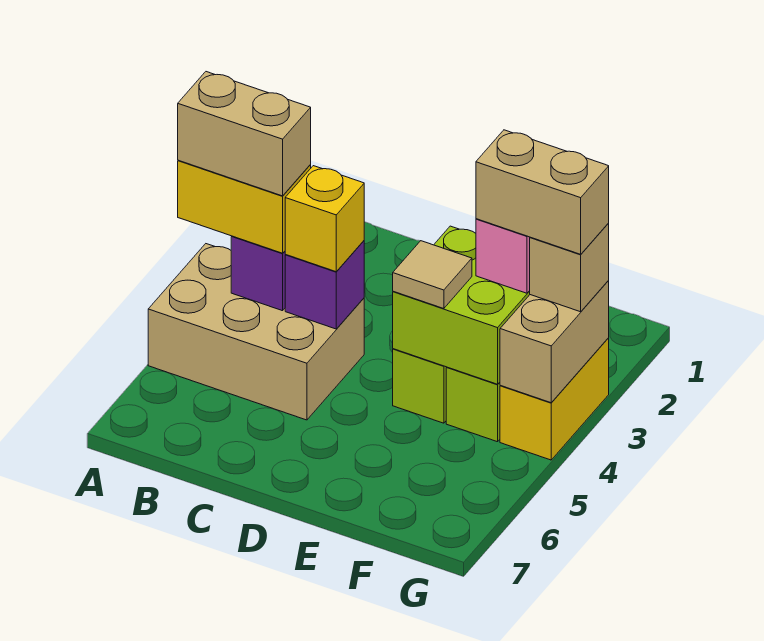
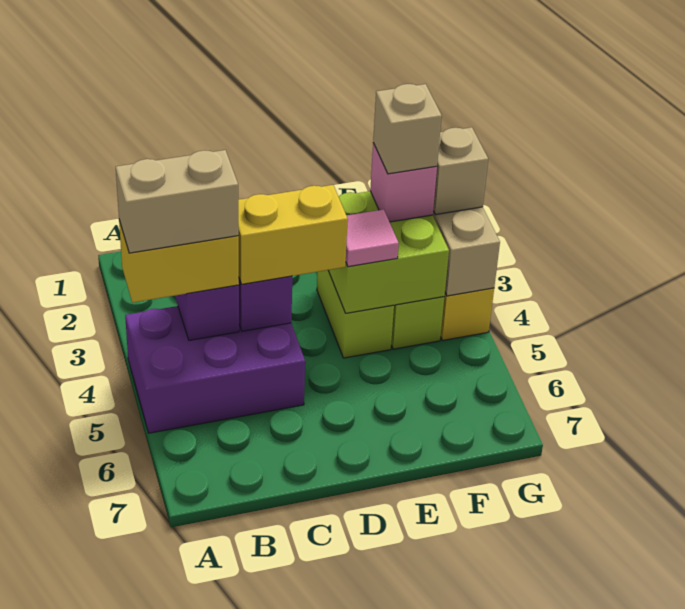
tan 2x3 brick [148,244,364,420] -> purple 2x3 brick [125,306,305,433]
yellow 1x1 brick [285,166,364,272] -> yellow 1x2 brick [238,185,348,284]
tan 1x1 tile [393,241,472,309] -> pink 1x1 tile [346,209,399,267]
tan 1x2 brick [476,130,609,254] -> tan 1x1 brick [373,84,442,174]

